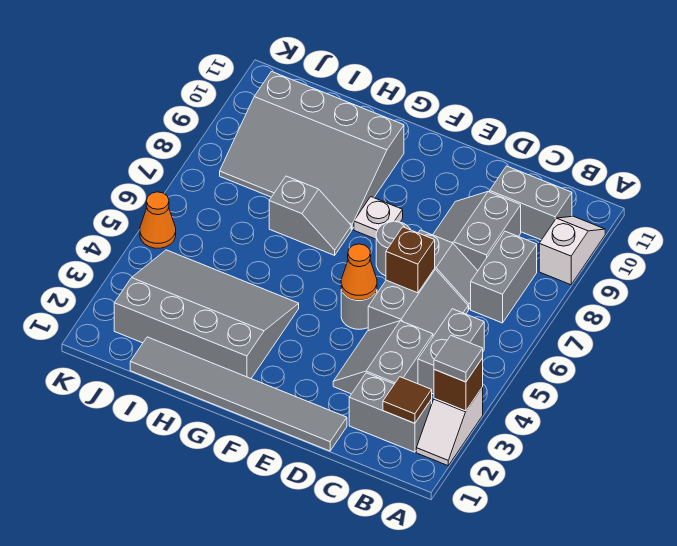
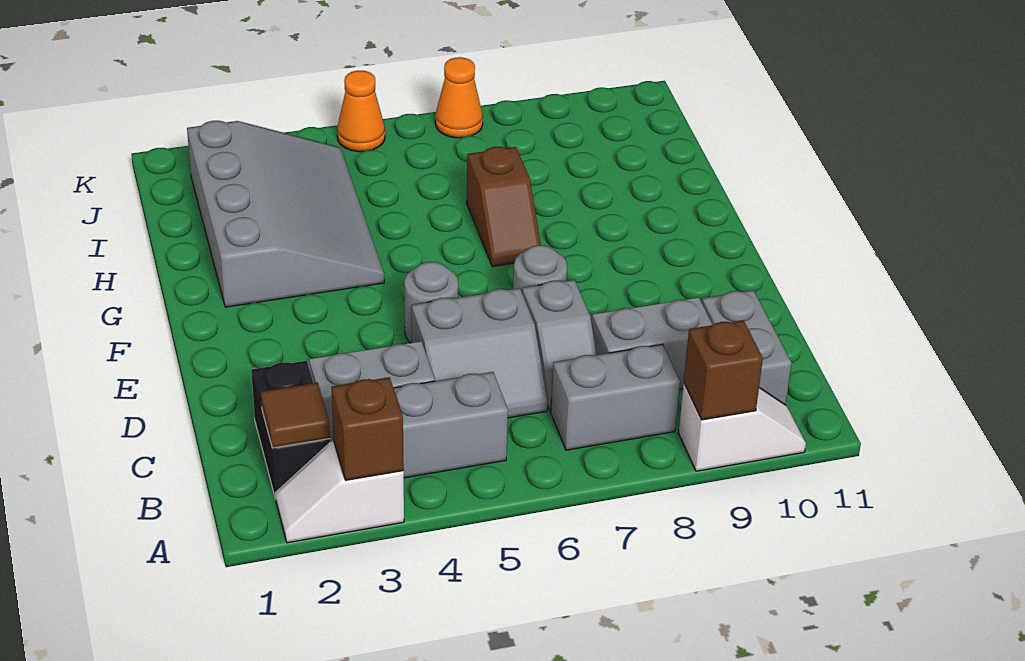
grey 1x1 tile [434,336,483,382] -> none
grey 1x2 brick [349,373,432,452] -> black 1x2 brick [251,361,330,499]
grey 1x6 tile [130,337,347,451] -> none
brown 1x1 brick [386,227,435,293] -> brown 1x1 brick moved to [684,320,763,420]
orange 1x1 cone [341,244,377,300] -> orange 1x1 cone moved to [435,57,483,138]
white 1x1 plate [354,197,403,239] -> none
grey 1x2 slope [269,176,351,255] -> brown 1x2 slope [467,147,541,267]
grey 3x4 slope [220,72,404,229] -> none

